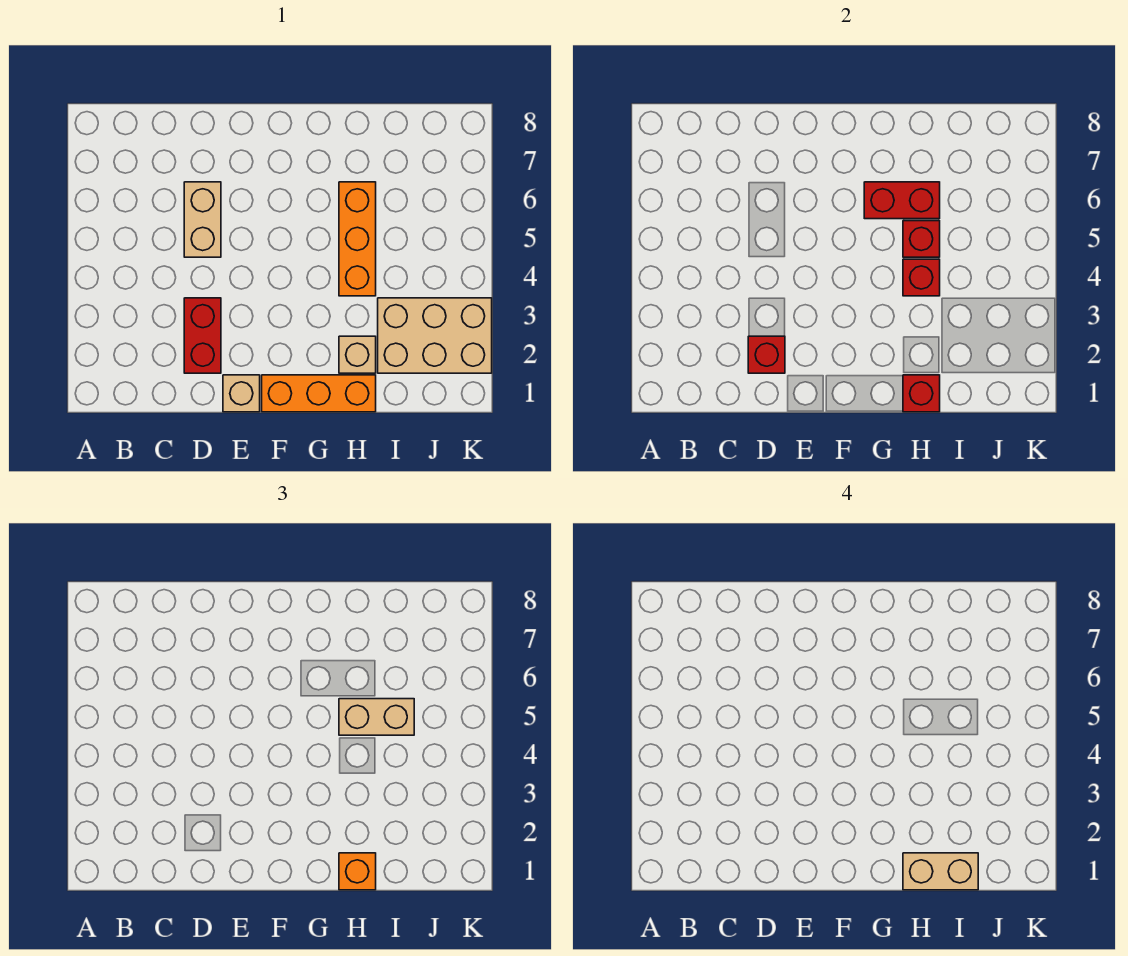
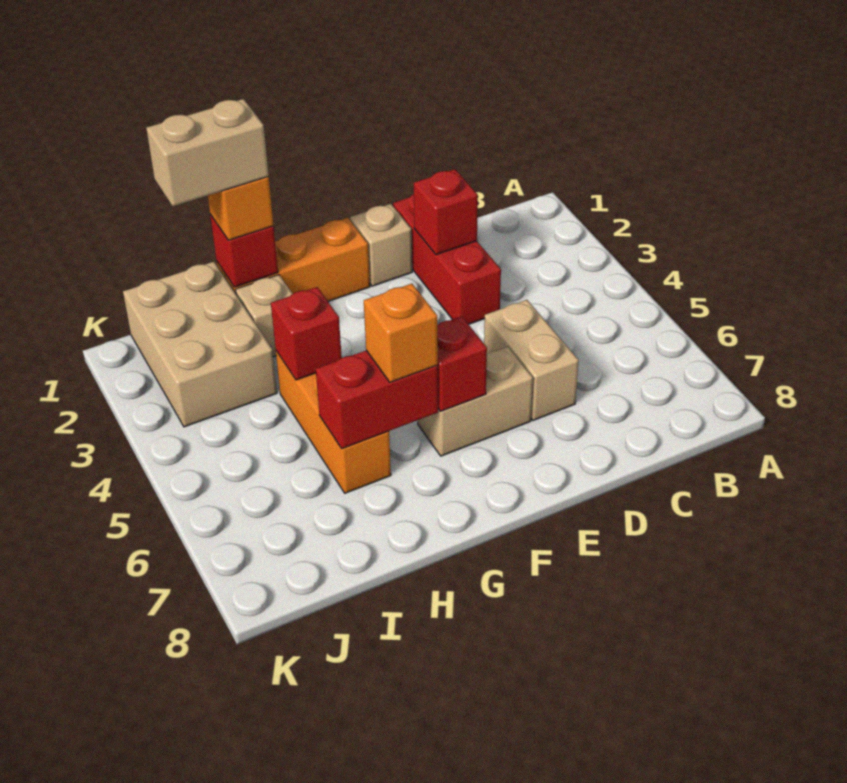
red 1x2 brick [184,298,221,373] -> red 1x3 brick [393,194,501,324]
none -> orange 1x1 brick [364,284,438,382]
red 1x1 brick [903,221,940,257] -> red 1x1 brick moved to [437,316,487,411]
tan 1x2 brick [339,699,414,735] -> tan 1x2 brick moved to [418,347,533,456]
tan 2x3 brick [378,298,492,373] -> tan 2x3 brick turned to [123,262,277,427]

